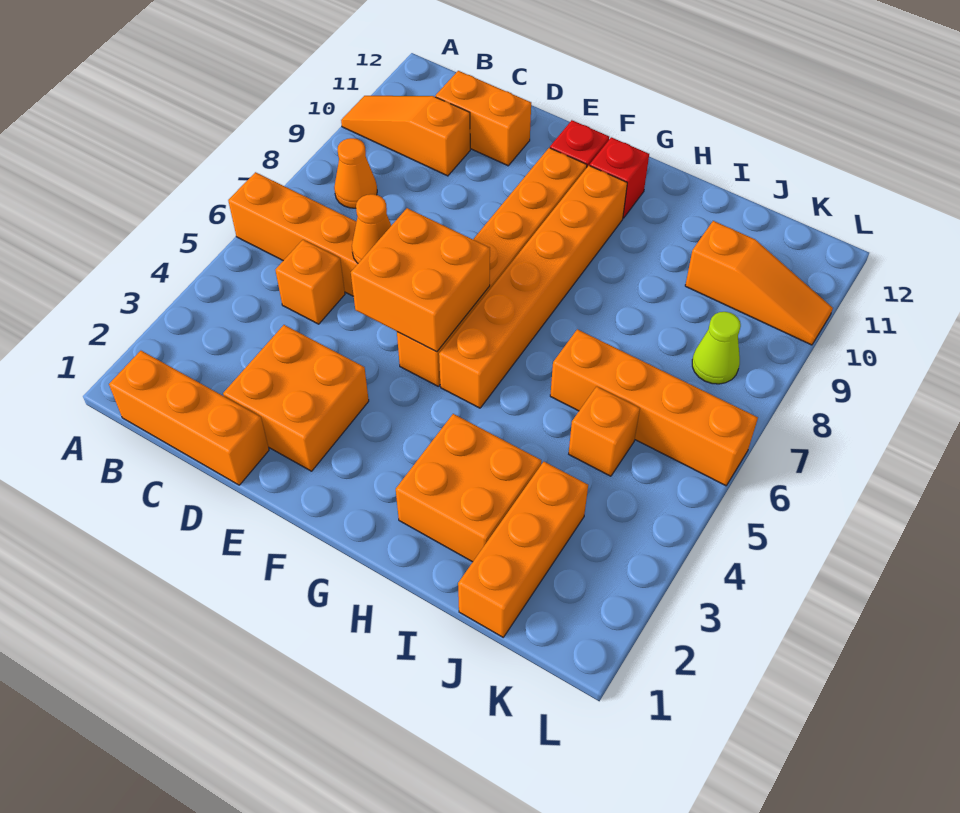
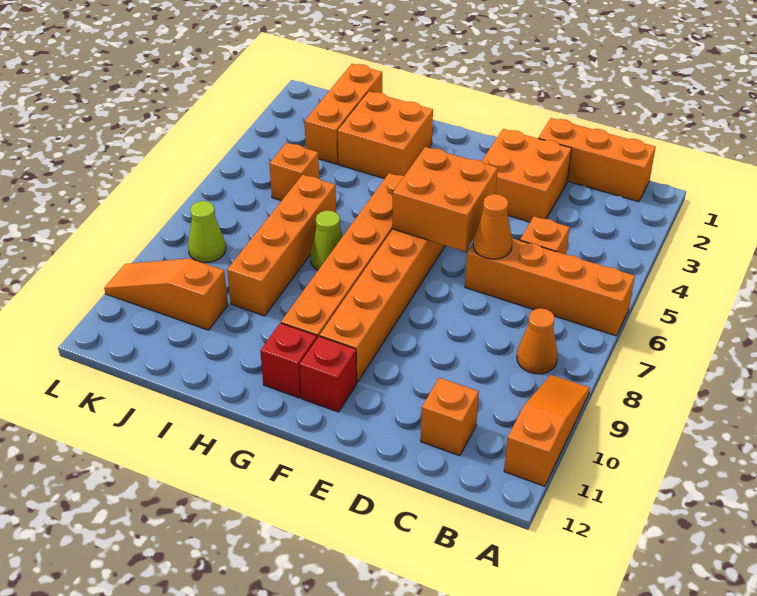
orange 1x3 slope [341,96,470,176] -> orange 1x3 slope turned to [504,375,590,486]
orange 1x2 brick [436,71,531,166] -> orange 1x1 brick [421,378,479,456]
none -> lime 1x1 cone [310,210,343,270]
orange 1x4 brick [550,329,758,486] -> orange 1x4 brick turned to [227,175,336,316]

